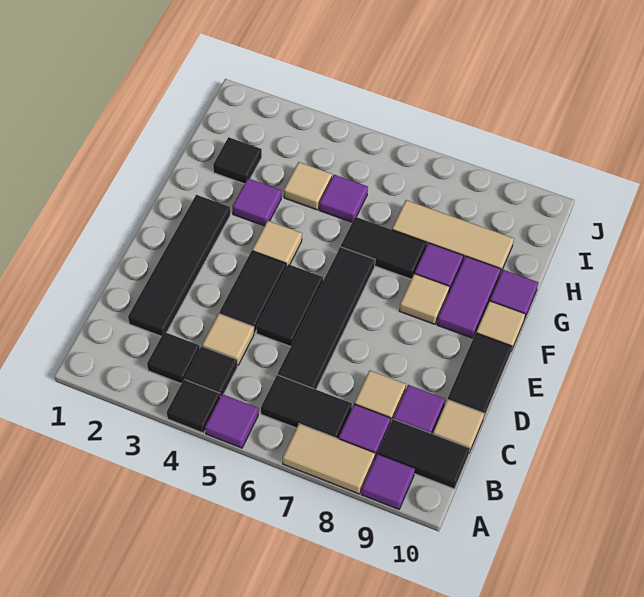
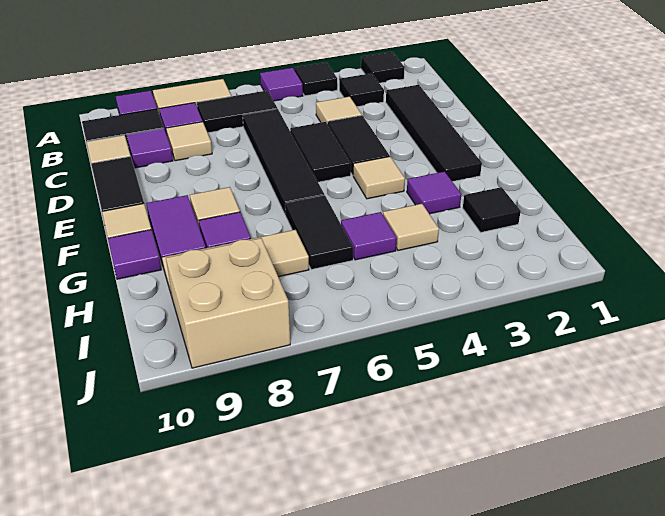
black 1x1 tile [185,346,237,396] -> black 1x1 tile moved to [361,52,405,83]
black 1x2 tile [341,217,426,279] -> black 1x2 tile turned to [285,195,353,270]
none -> tan 2x2 brick [166,238,290,368]

